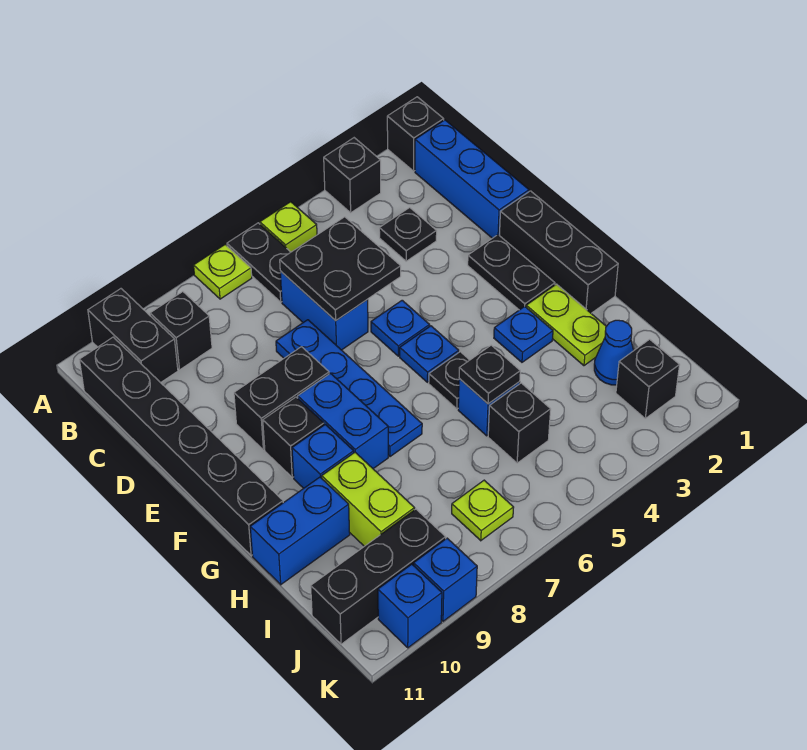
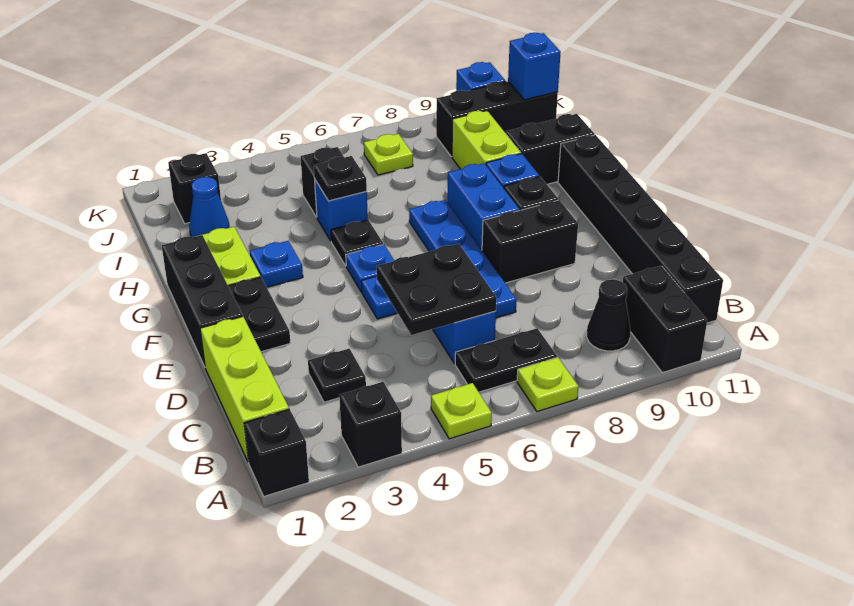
black 1x2 plate [227,223,291,302] -> black 1x2 plate turned to [455,328,557,392]
blue 1x3 brick [415,120,529,238] -> lime 1x3 brick [200,317,289,461]
black 1x1 brick [150,292,212,370] -> black 1x1 cone [587,279,630,351]
blue 1x2 brick [250,477,350,585] -> black 1x2 brick [506,114,595,184]
blue 1x1 brick [414,538,477,621] -> blue 1x1 brick moved to [508,33,561,100]

